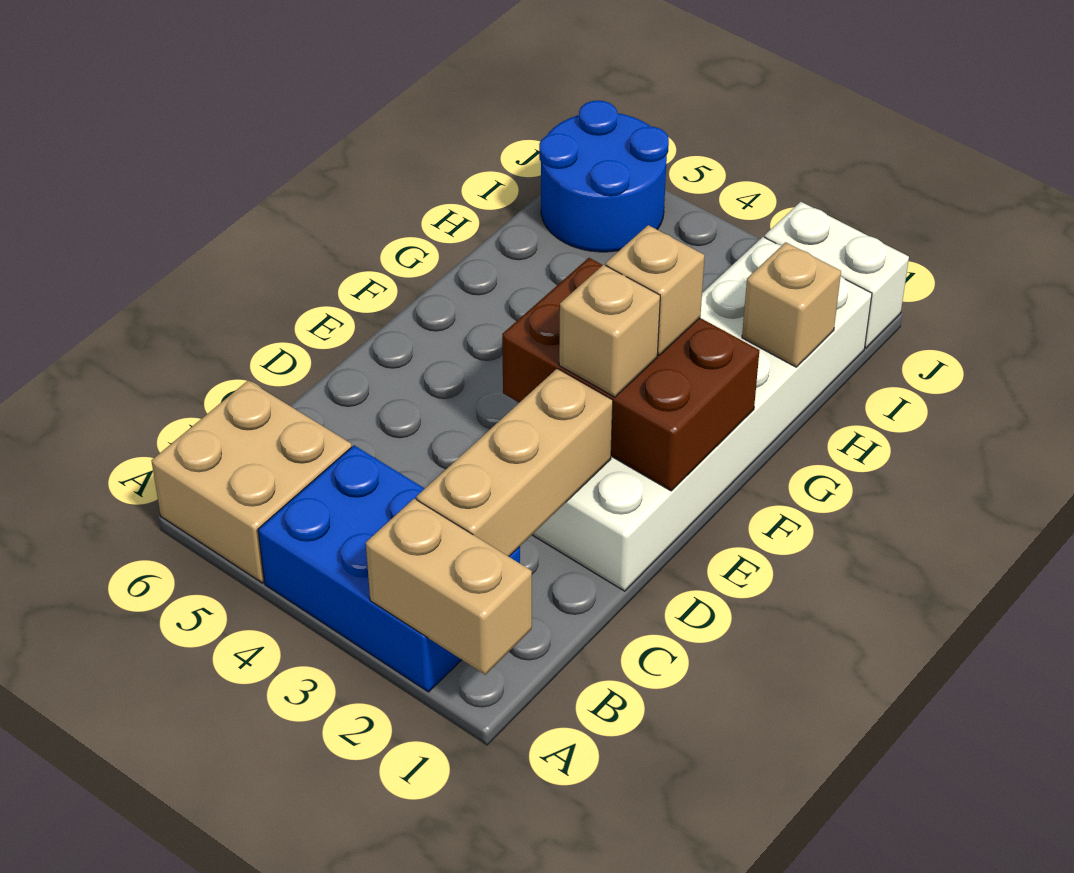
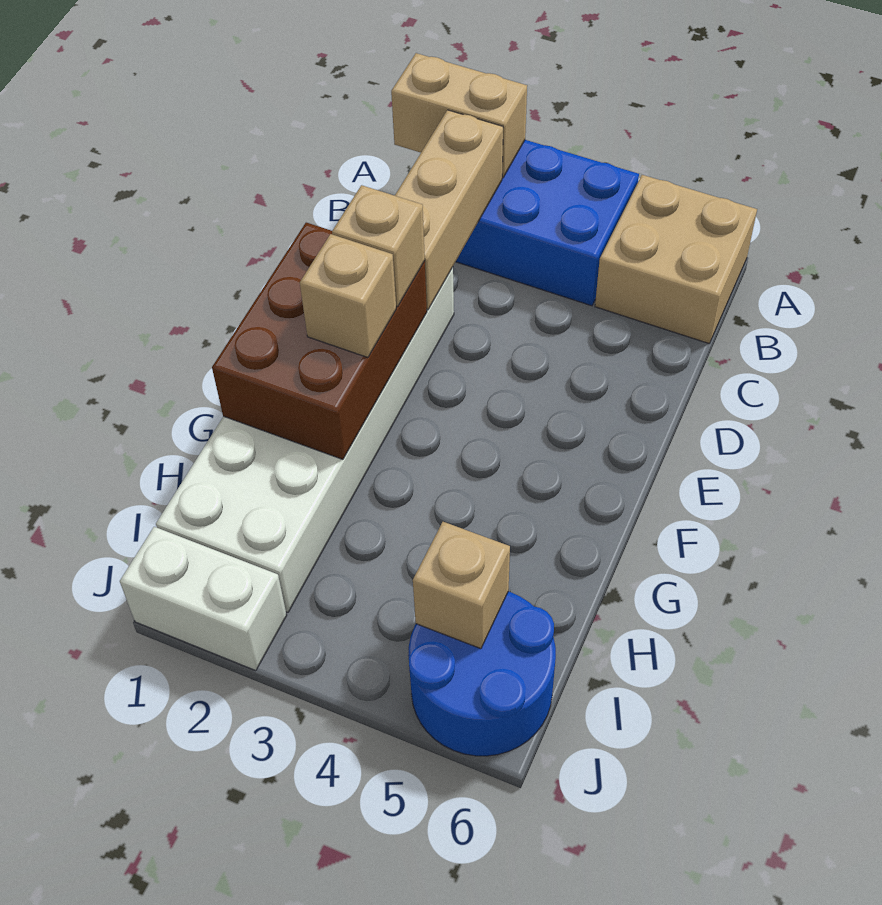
brown 2x3 brick [502,258,759,491] -> brown 2x3 brick turned to [212,223,427,459]
tan 1x1 brick [742,242,841,367] -> tan 1x1 brick moved to [413,522,510,649]

